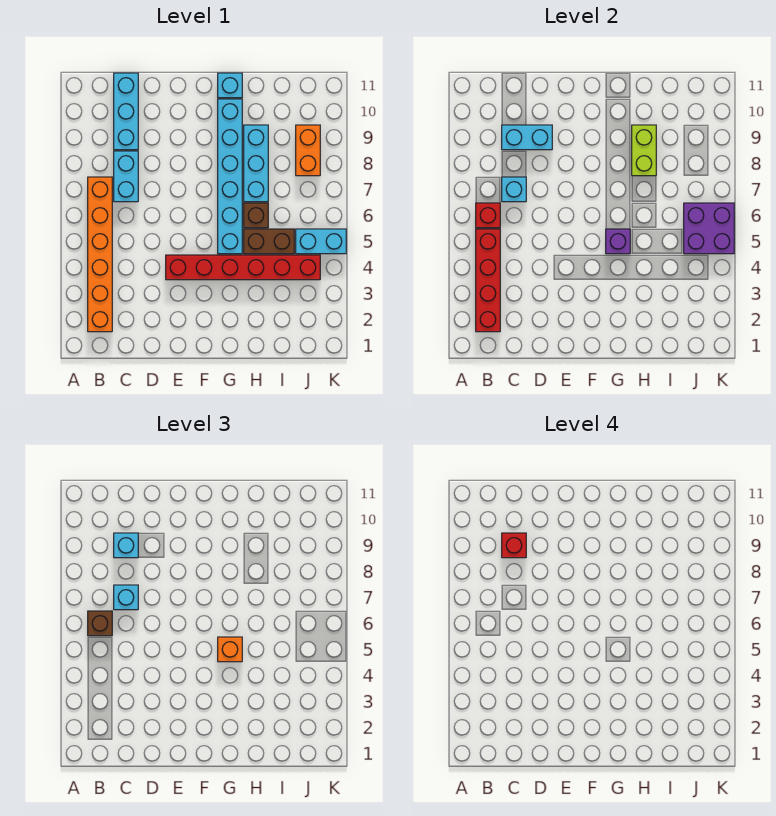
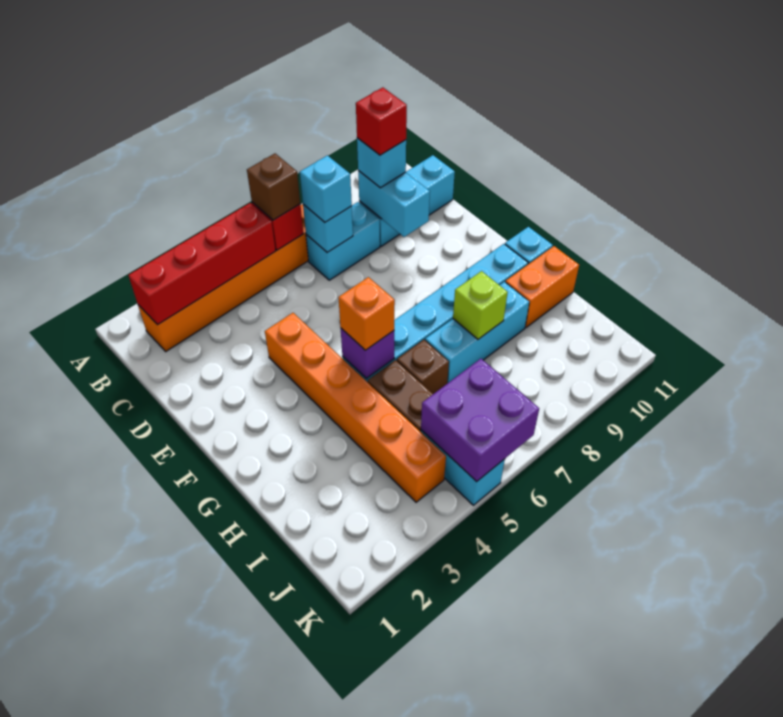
red 1x6 brick [166,255,320,280] -> orange 1x6 brick [265,313,446,502]
lime 1x2 brick [632,125,656,176] -> lime 1x1 brick [453,271,508,339]
orange 1x2 brick [296,125,320,176] -> orange 1x2 brick moved to [505,246,579,328]

